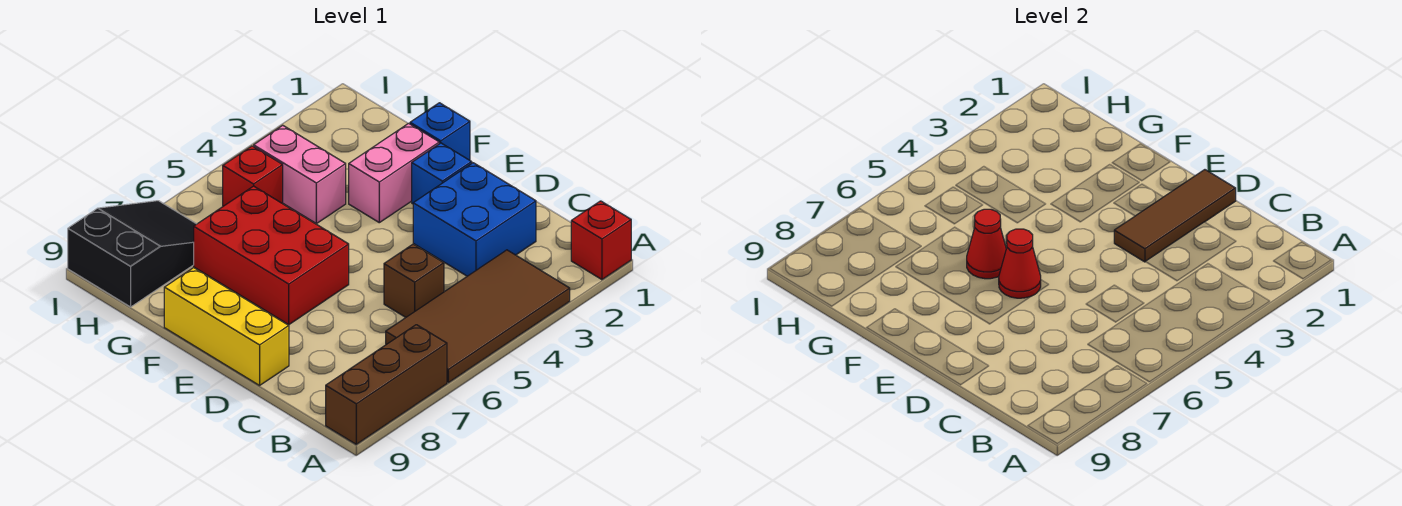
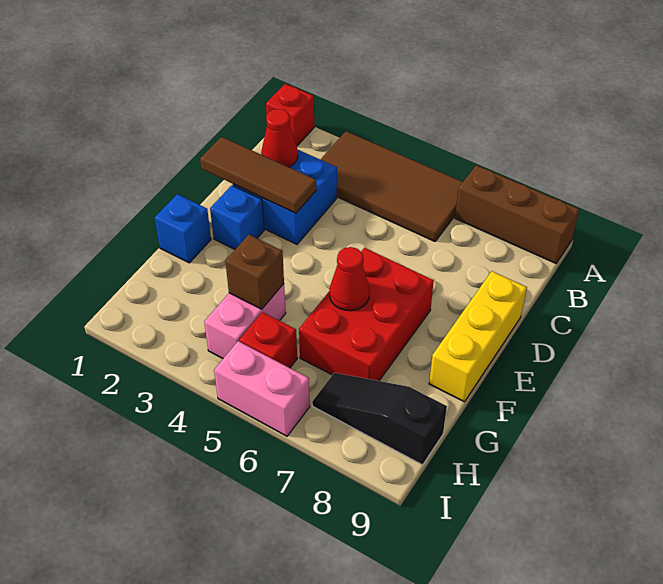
brown 1x1 brick [384,244,444,318] -> brown 1x1 brick moved to [225,235,284,309]
red 1x1 cone [999,229,1041,298] -> red 1x1 cone moved to [261,109,298,167]
pink 1x2 brick [349,123,439,223] -> pink 1x2 brick moved to [214,341,310,436]
black 2x3 slope [68,201,196,307] -> black 1x3 slope [312,373,447,465]

